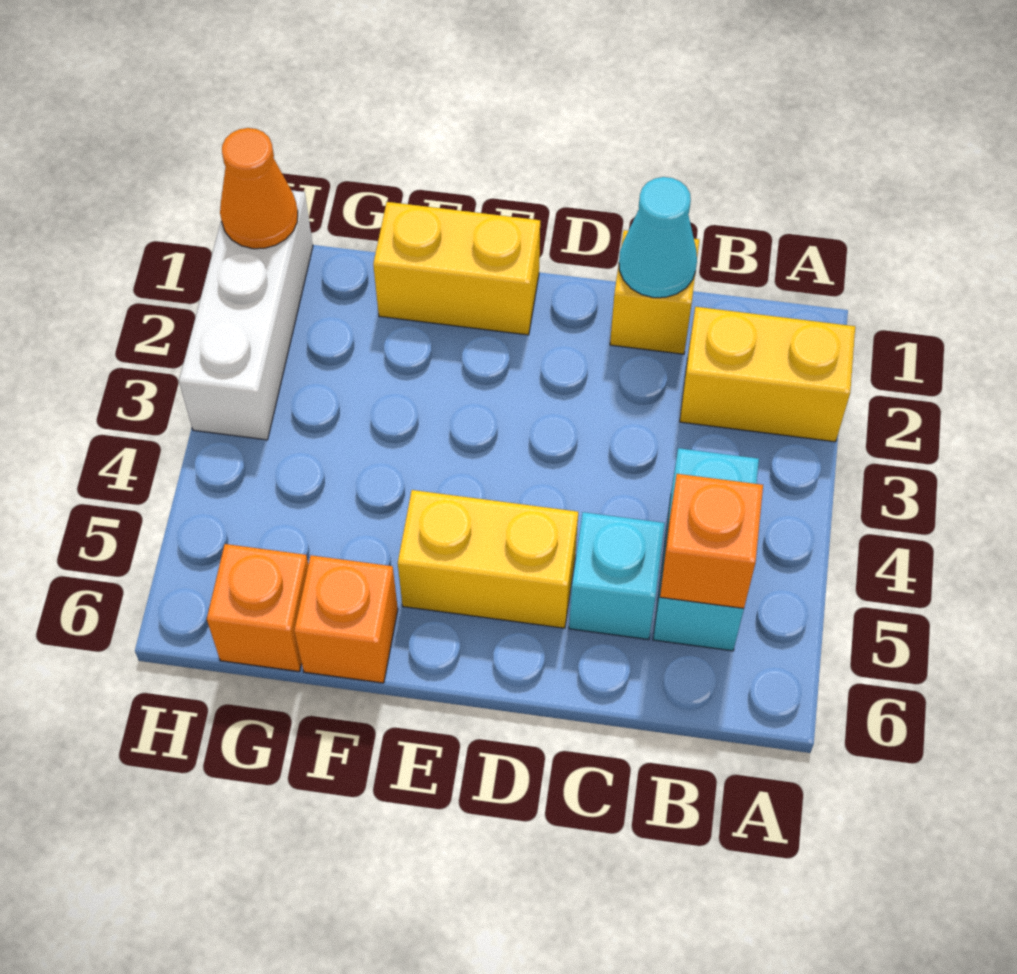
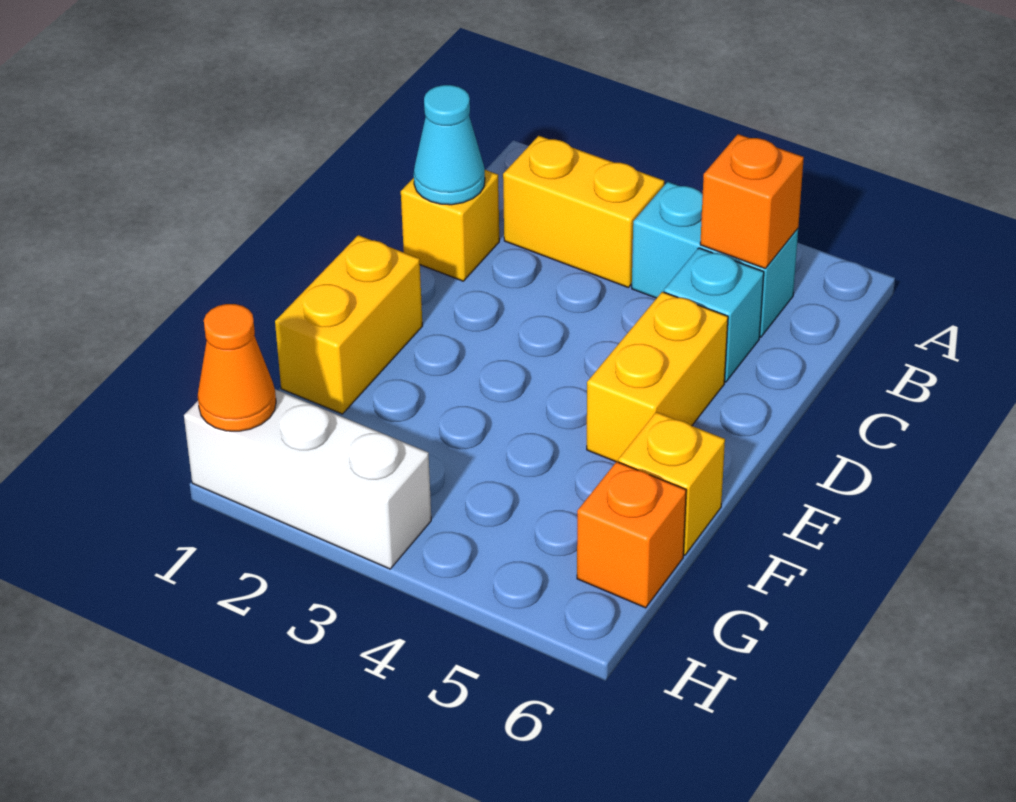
yellow 1x2 brick [680,307,855,442] -> yellow 1x2 brick turned to [503,136,664,288]
orange 1x1 brick [294,555,398,683] -> yellow 1x1 brick [618,412,725,555]

